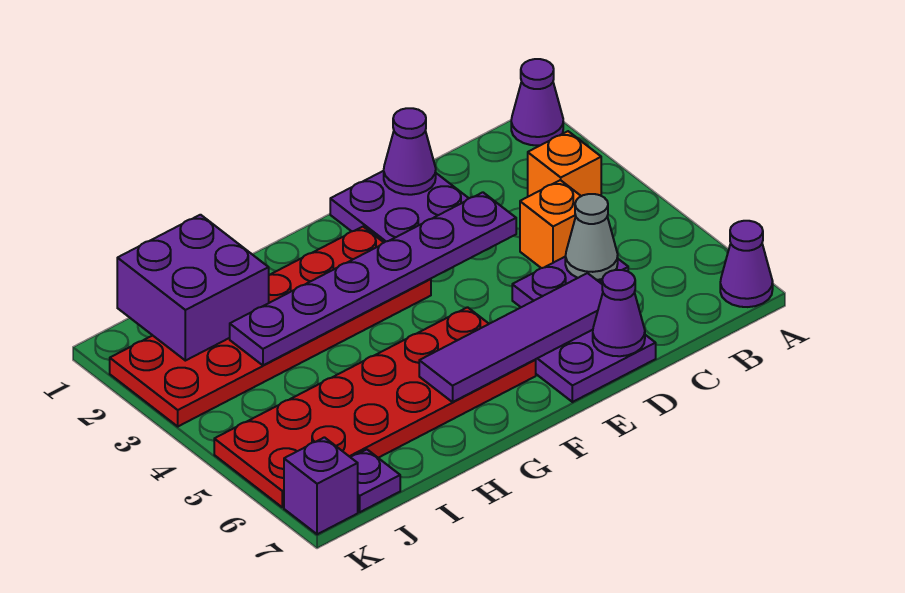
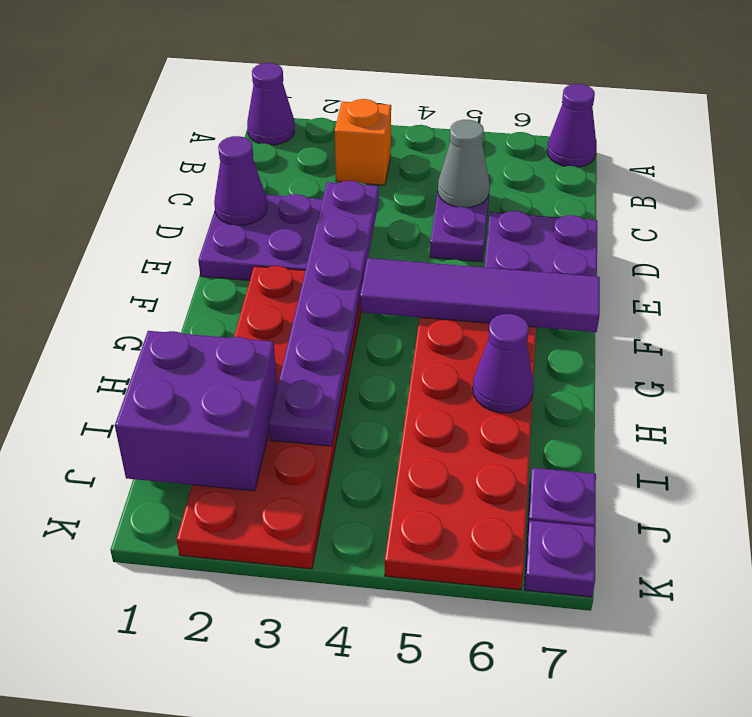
orange 1x1 brick [520,180,581,268] -> none
purple 1x4 tile [419,273,603,402] -> purple 1x4 tile turned to [360,258,600,332]
purple 1x1 cone [593,270,645,356] -> purple 1x1 cone moved to [473,314,534,413]
purple 1x1 brick [284,437,358,534] -> purple 1x1 plate [525,520,596,597]

